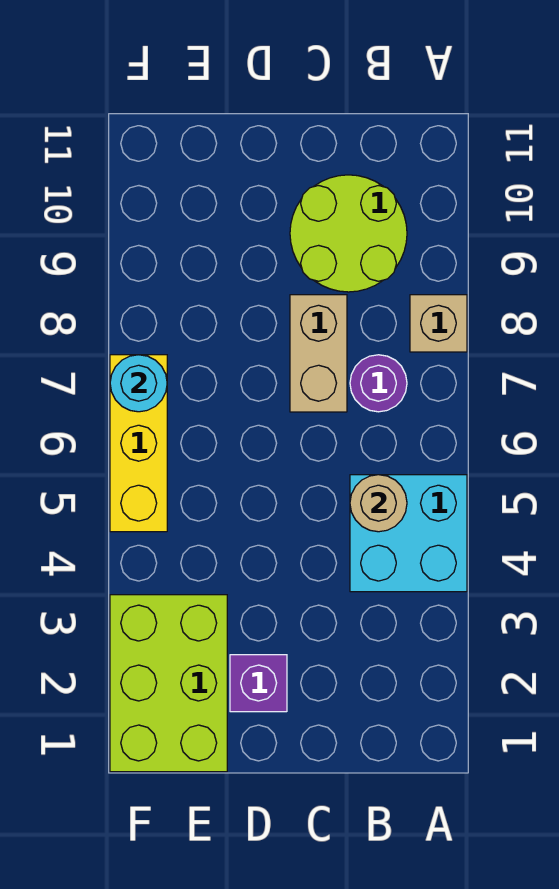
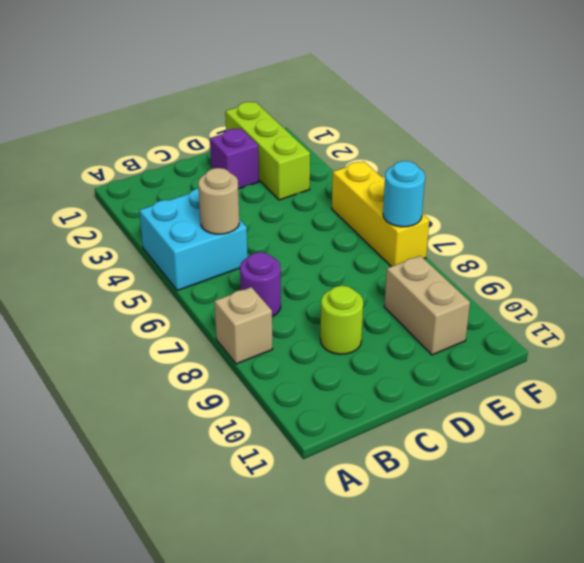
lime 2x2 round brick [290,175,407,292] -> lime 1x1 round brick [320,286,363,354]
tan 1x2 brick [290,295,347,412] -> tan 1x2 brick moved to [384,256,470,355]
lime 2x3 brick [110,595,227,772] -> lime 1x3 brick [225,102,310,200]

